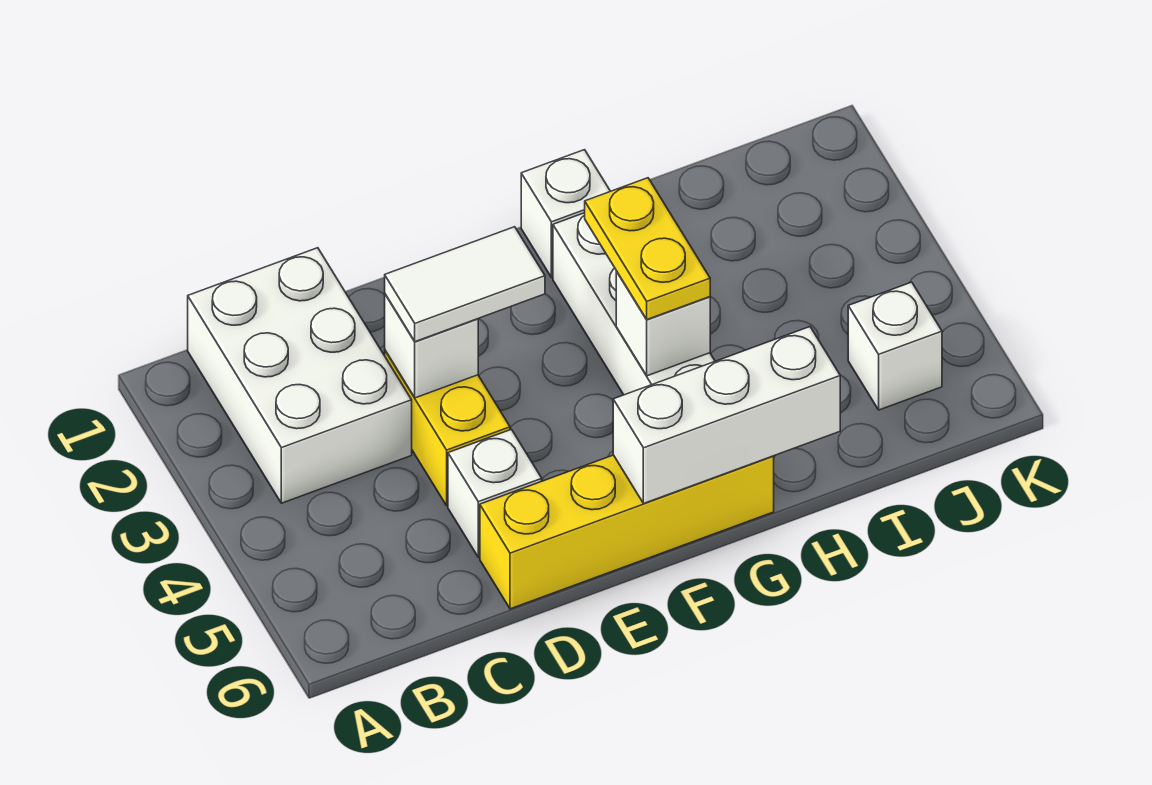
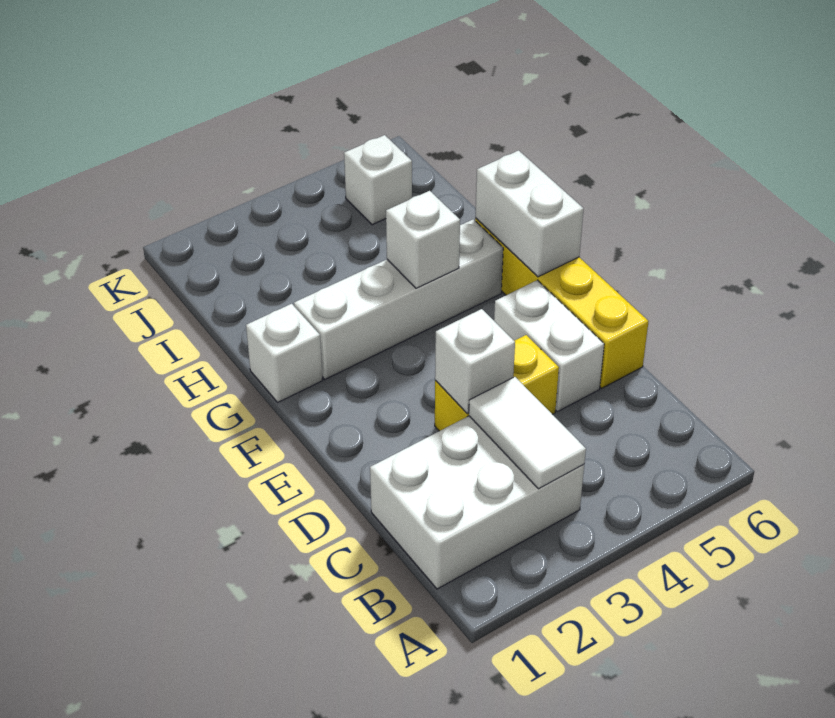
white 1x2 tile [385,227,545,342] -> white 1x2 tile moved to [469,377,586,489]
white 1x1 brick [448,429,542,557] -> white 1x2 brick [494,280,604,412]
white 1x3 brick [613,327,840,503] -> white 1x2 brick [475,150,584,277]
yellow 1x2 plate [585,178,710,319] -> none

